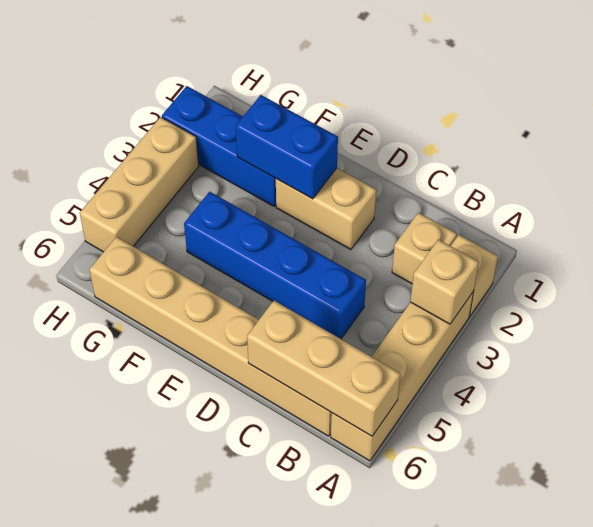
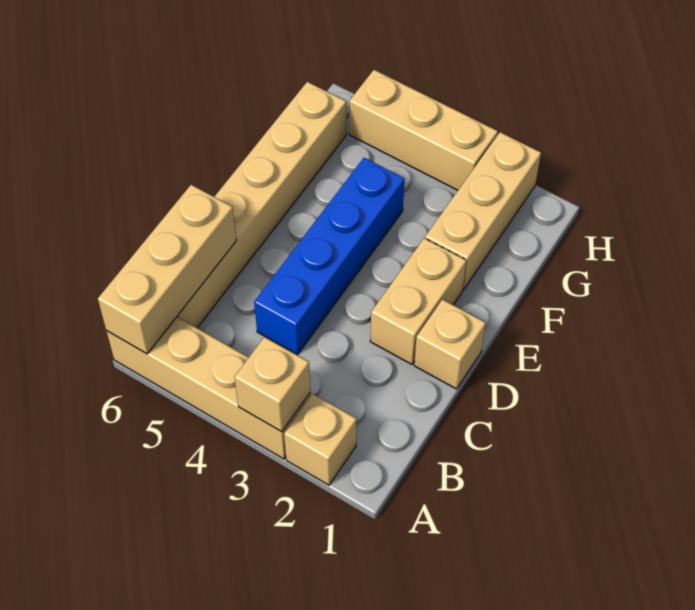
tan 1x1 brick [392,213,457,284] -> tan 1x1 brick moved to [414,299,486,389]
blue 1x2 brick [236,95,338,199] -> none
blue 1x3 brick [162,86,276,206] -> tan 1x3 brick [425,132,541,290]

